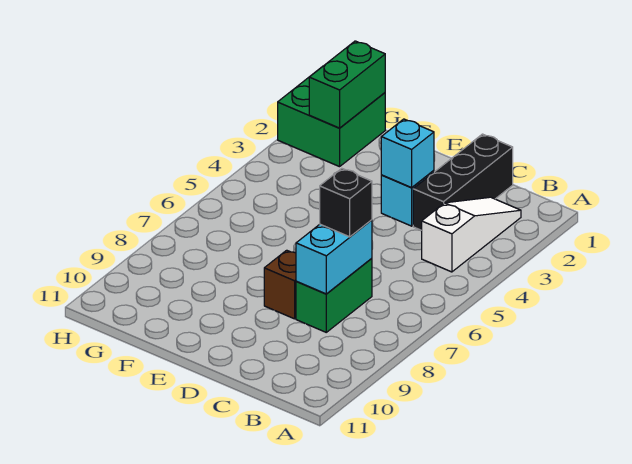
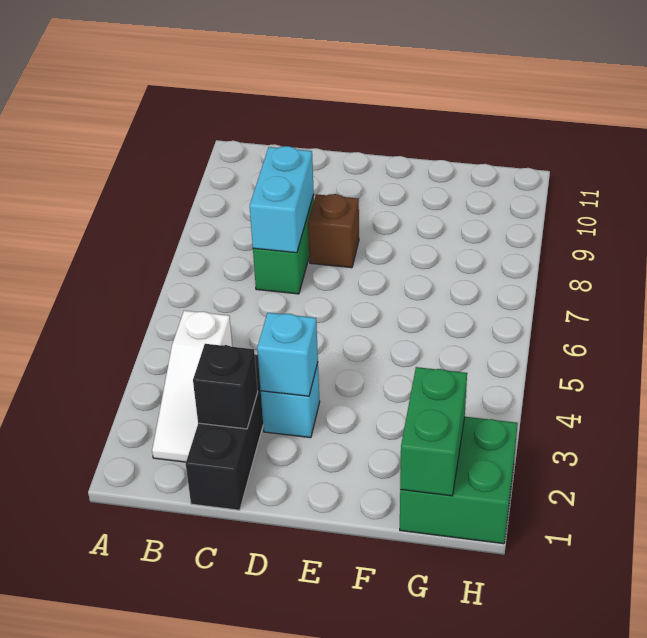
black 1x1 brick [320,168,372,237] -> black 1x1 brick moved to [193,344,258,429]

